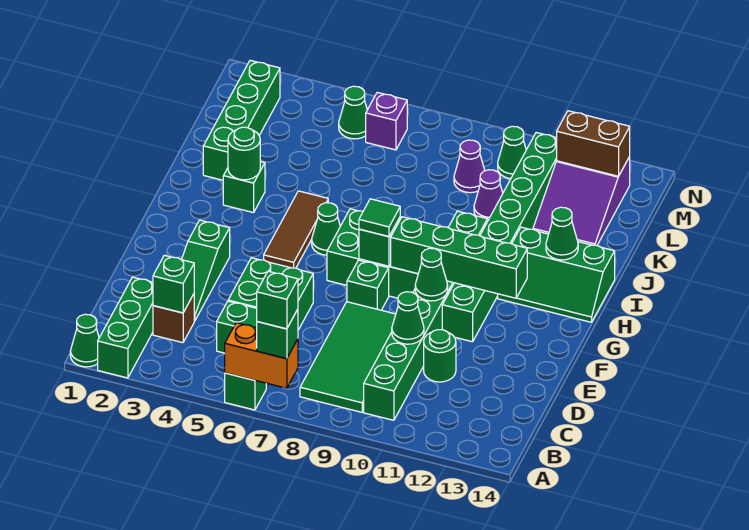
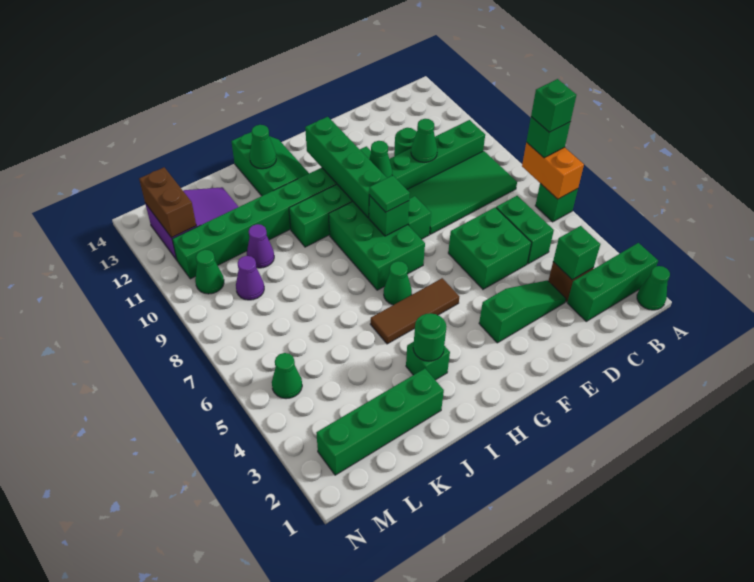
purple 1x1 brick [366,92,407,150] -> none

